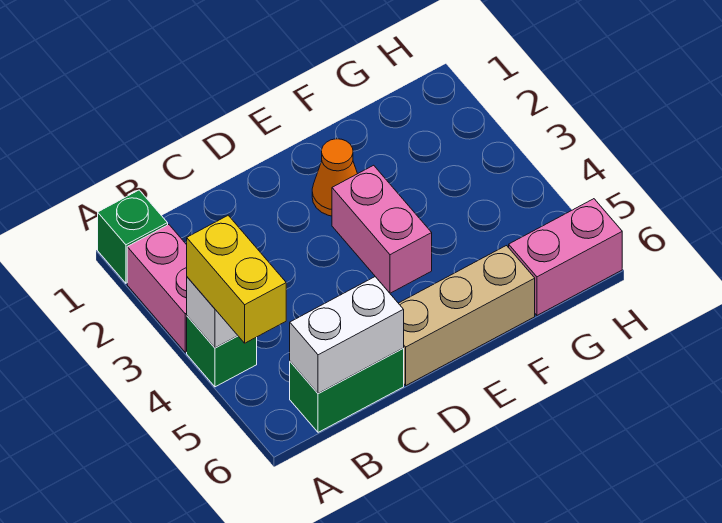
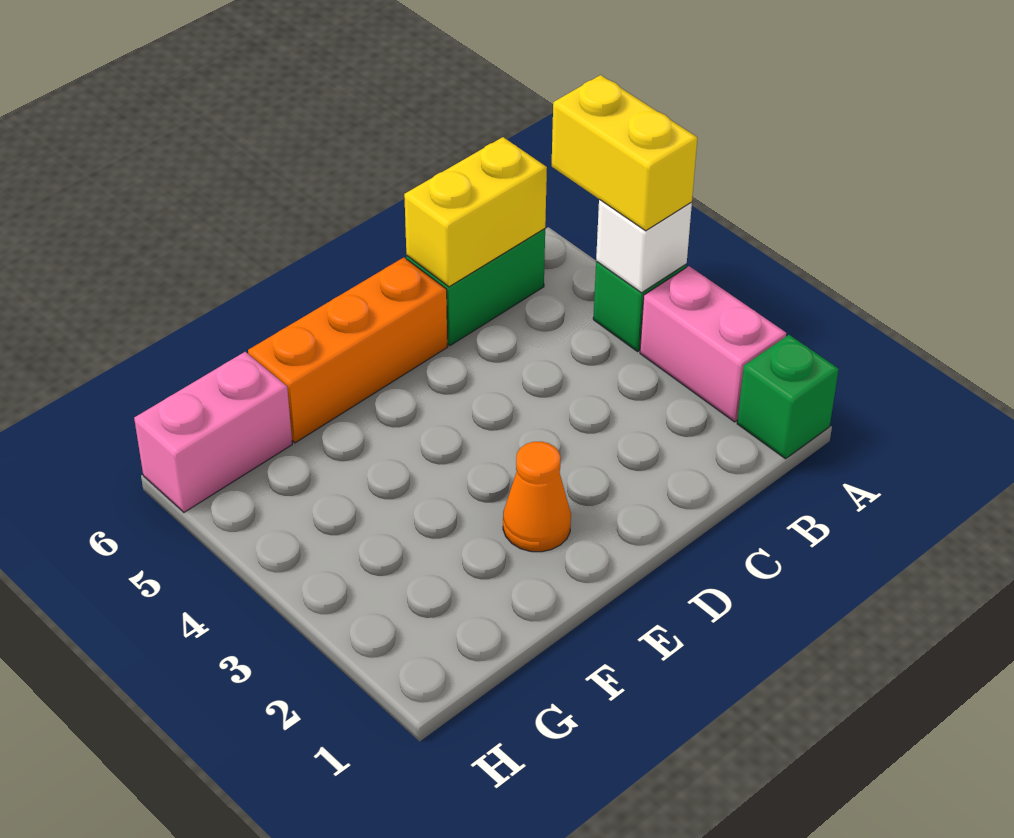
white 1x2 brick [290,277,404,394] -> yellow 1x2 brick [404,137,547,287]
tan 1x3 brick [399,246,535,385] -> orange 1x3 brick [248,257,447,443]
pink 1x2 brick [332,165,432,293] -> none

